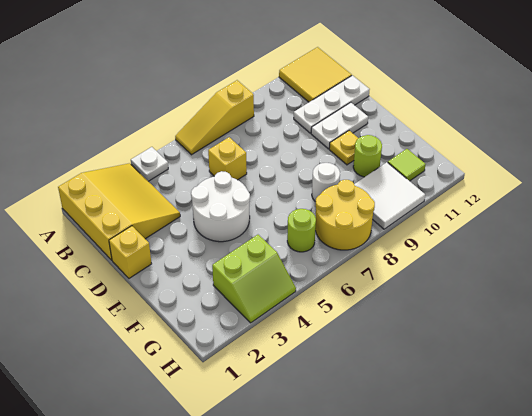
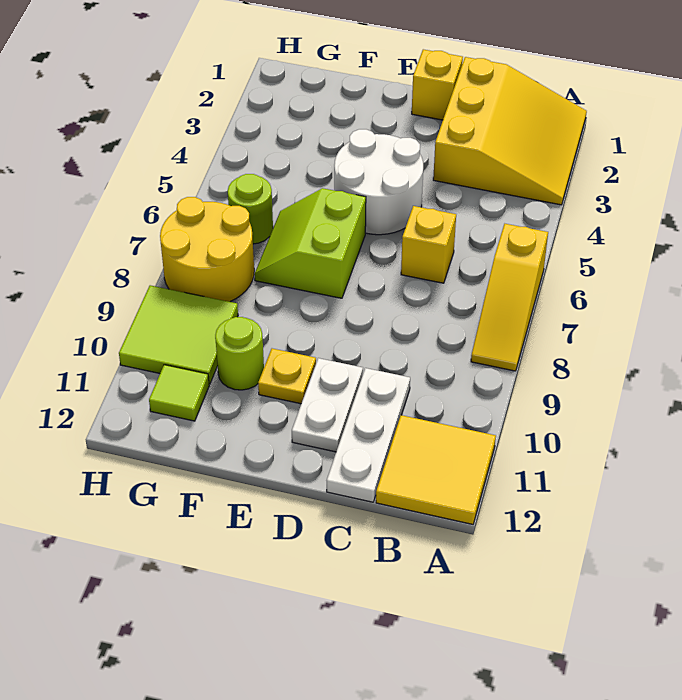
yellow 3x3 slope [58,163,180,260] -> yellow 3x3 slope turned to [433,57,587,205]
white 1x1 plate [131,147,168,181] -> none
yellow 1x3 slope [175,80,254,155] -> yellow 1x3 slope turned to [471,224,548,371]
white 1x1 round brick [312,163,340,202] -> none
lime 2x2 slope [212,235,296,323] -> lime 2x2 slope moved to [254,188,366,298]
white 2x2 tile [354,162,425,229] -> lime 2x2 tile [119,285,238,384]

